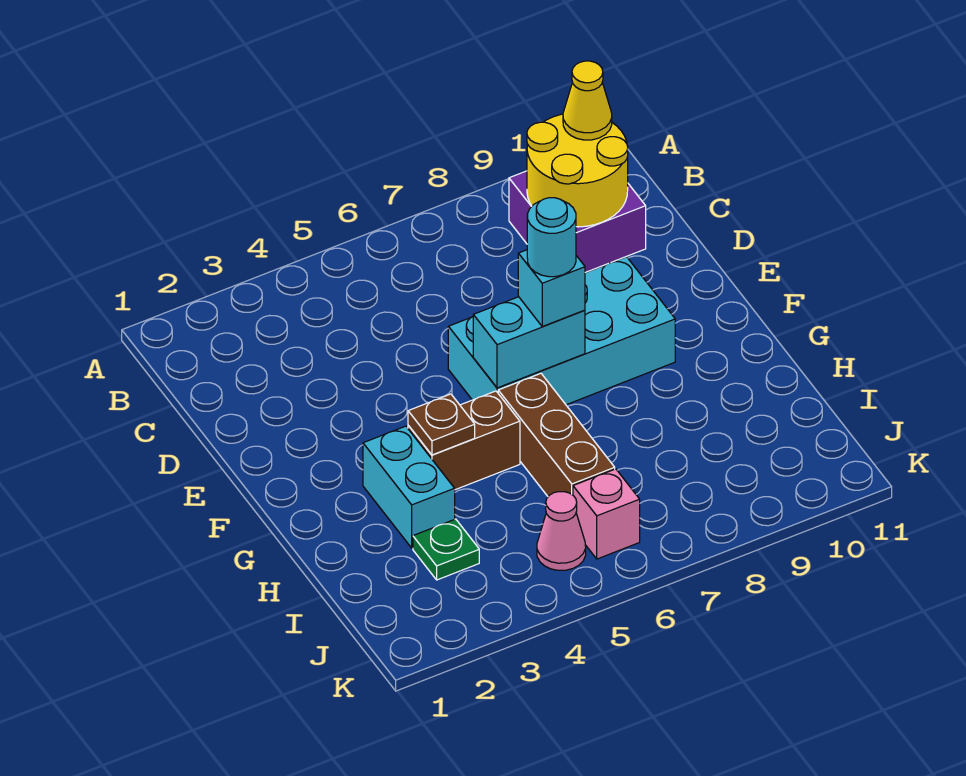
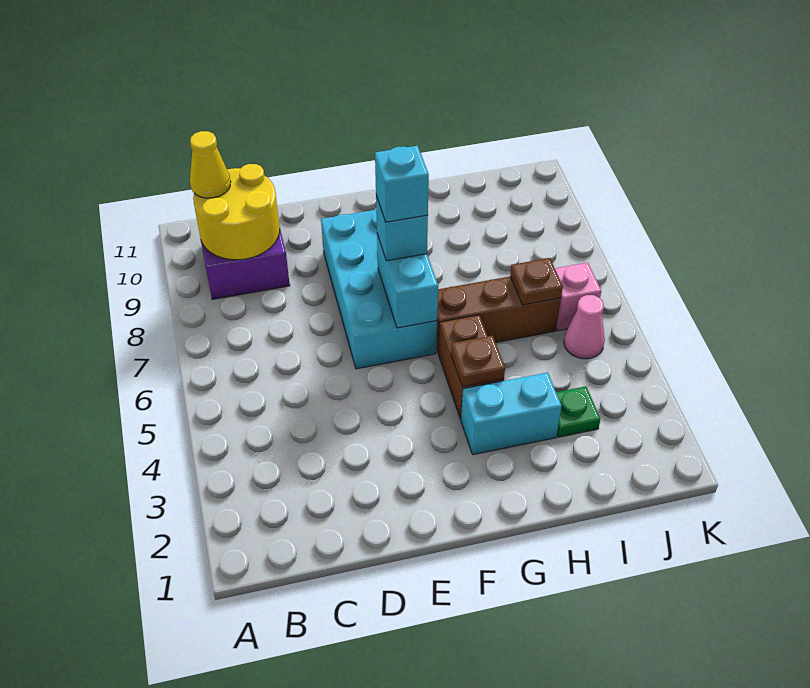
cyan 1x1 round brick [527,198,576,277] -> cyan 1x1 brick [375,146,429,222]
none -> brown 1x1 plate [510,258,563,305]

